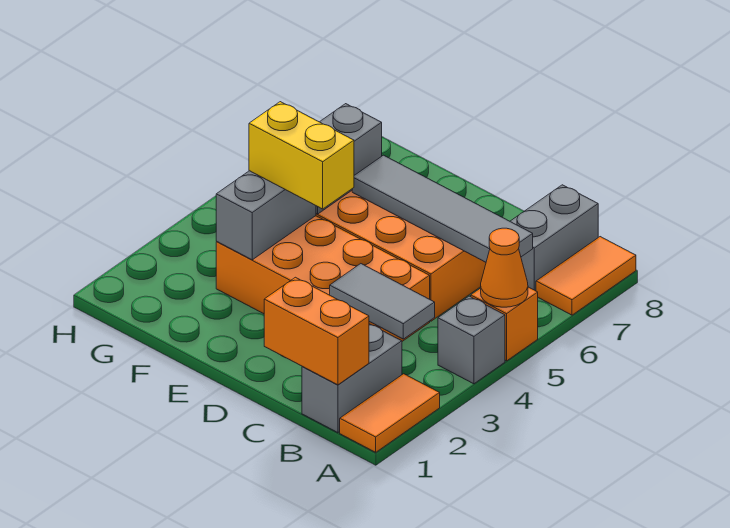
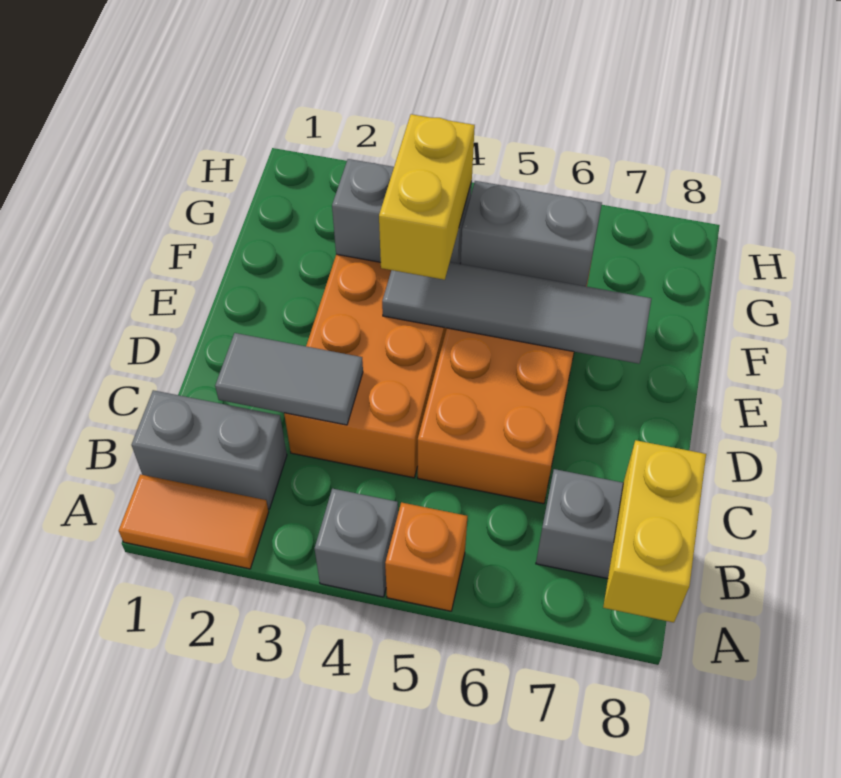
orange 1x1 cone [481,228,528,307] -> none
orange 1x2 tile [536,237,636,315] -> none
none -> yellow 1x2 brick [603,440,706,622]
orange 1x2 brick [264,277,369,385] -> none
grey 1x2 tile [330,264,435,339] -> grey 1x2 tile turned to [215,333,363,425]
grey 1x4 tile [352,155,533,262] -> grey 1x4 tile turned to [382,262,651,364]

